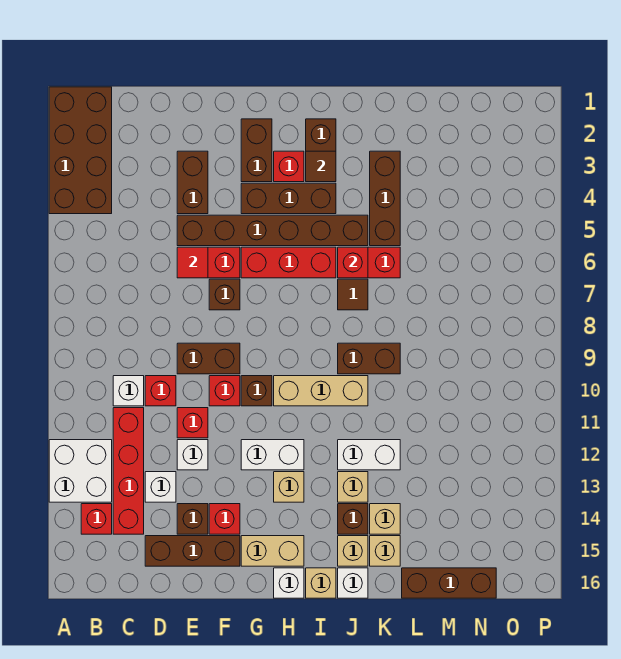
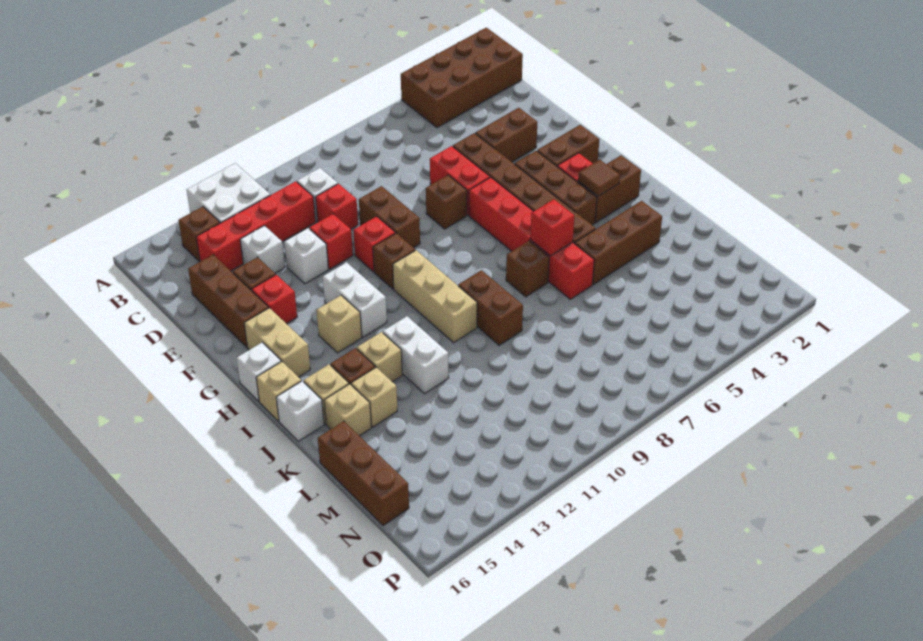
red 1x1 brick [81,504,112,534] -> brown 1x1 brick [178,207,220,261]
red 1x1 tile [177,247,208,278] -> none
brown 1x1 tile [338,279,368,310] -> brown 1x1 brick [506,241,549,297]

